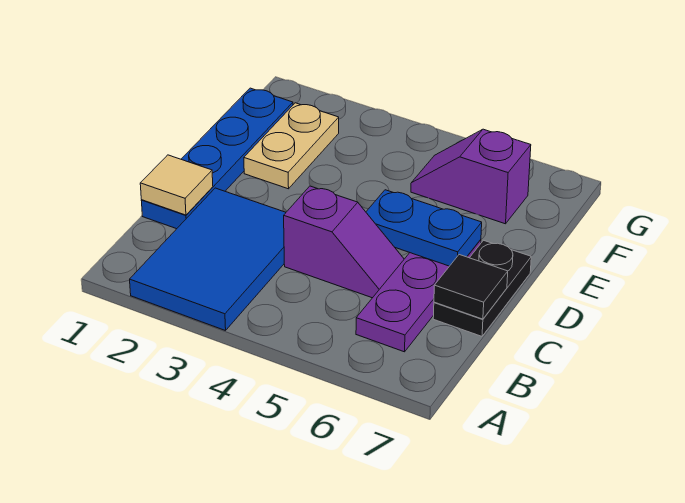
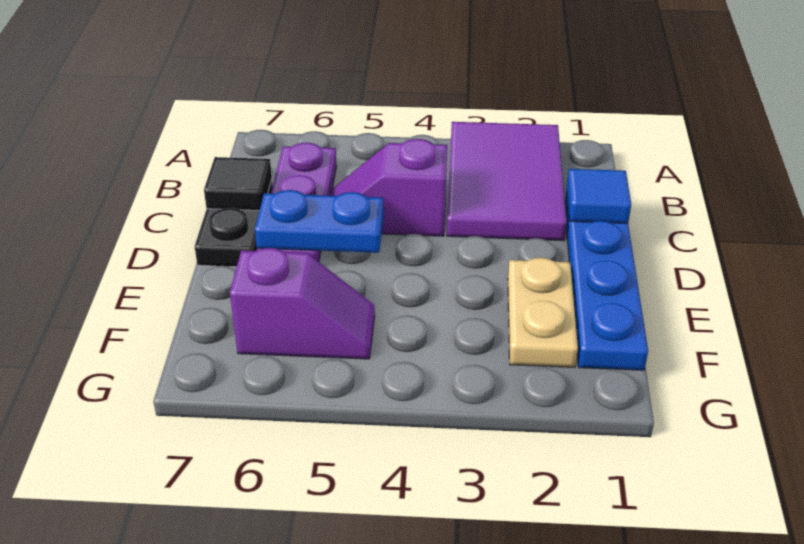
blue 2x3 tile [130,188,286,331] -> purple 2x3 tile [447,122,567,241]
tan 1x1 tile [140,155,213,215] -> blue 1x1 tile [567,169,631,223]

